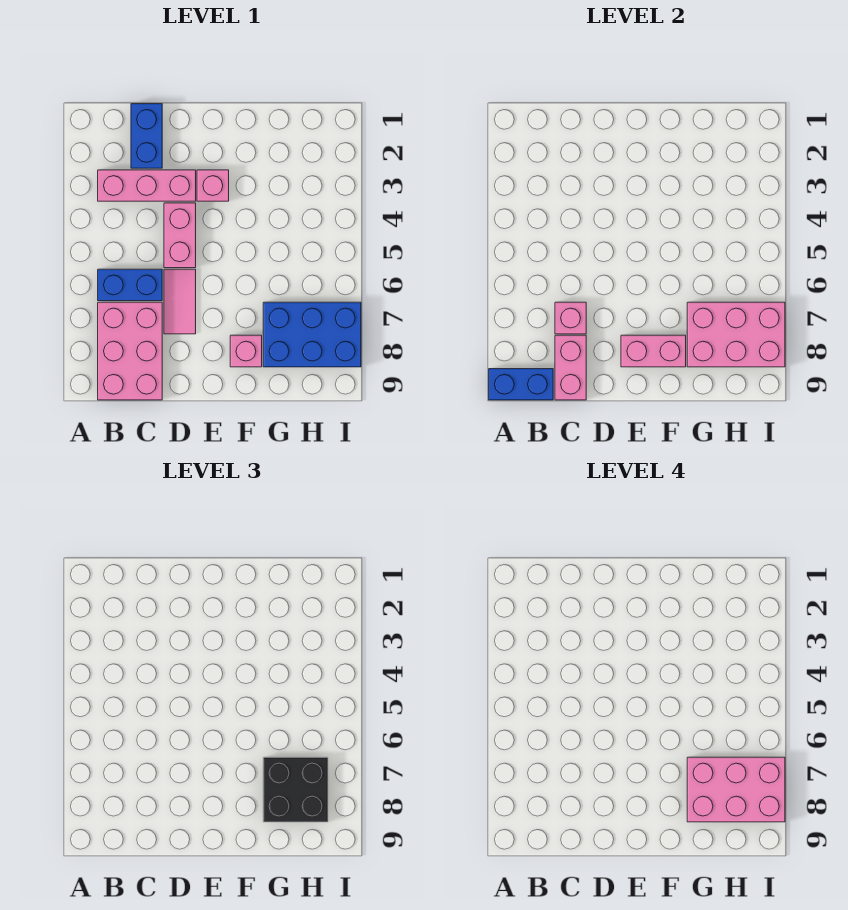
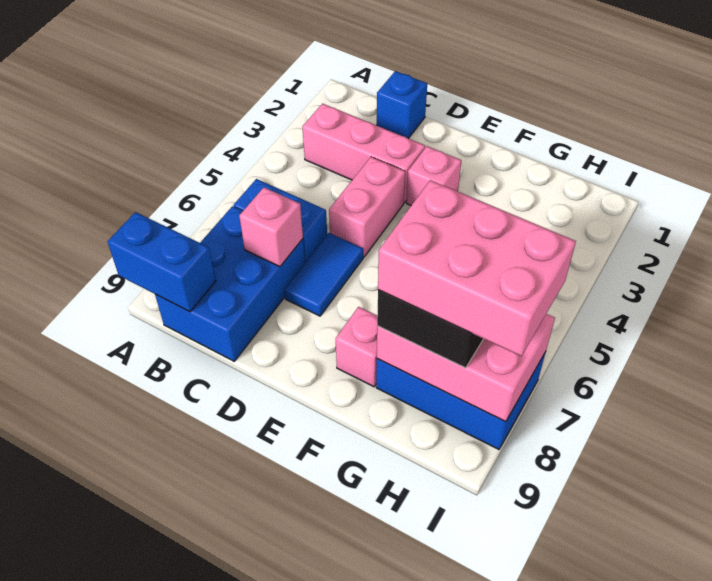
pink 2x3 brick [98,302,162,400] -> blue 2x3 brick [155,206,305,361]
blue 1x2 brick [131,104,162,168] -> blue 1x1 brick [377,71,427,138]
pink 1x2 brick [555,335,586,400] -> none
pink 1x2 tile [164,269,196,334] -> blue 1x2 tile [284,233,363,316]
pink 1x2 brick [621,335,686,367] -> none

